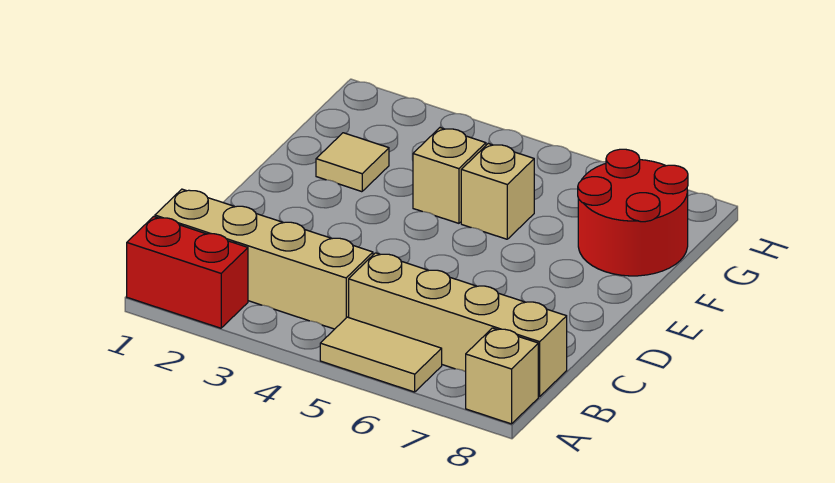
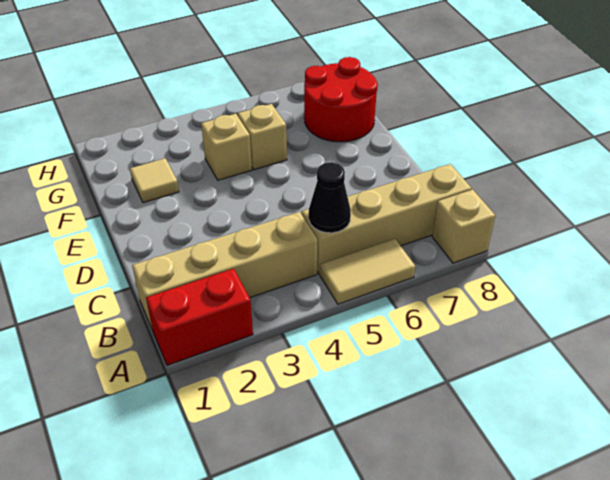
none -> black 1x1 cone [309,162,351,233]

